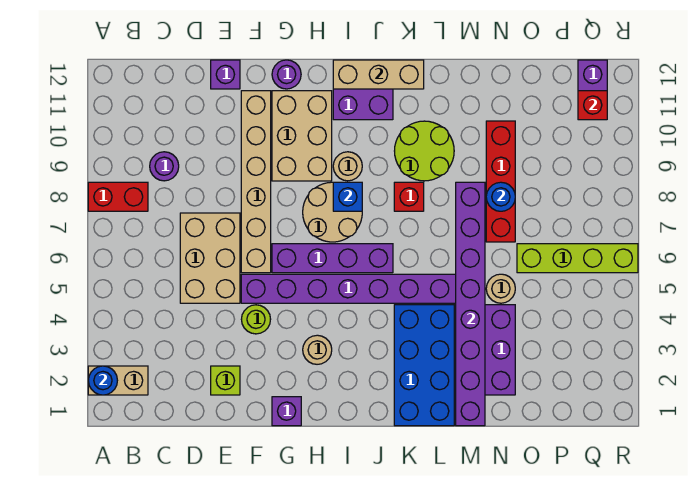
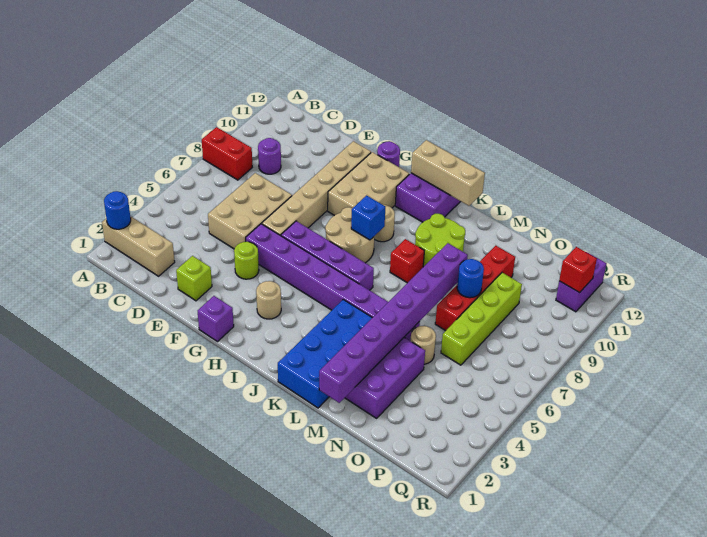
tan 1x2 brick [88,366,148,395] -> tan 1x3 brick [102,216,175,276]
purple 1x1 brick [211,60,240,89] -> none
lime 1x4 brick [517,244,638,273] -> lime 1x4 brick turned to [441,273,522,365]

